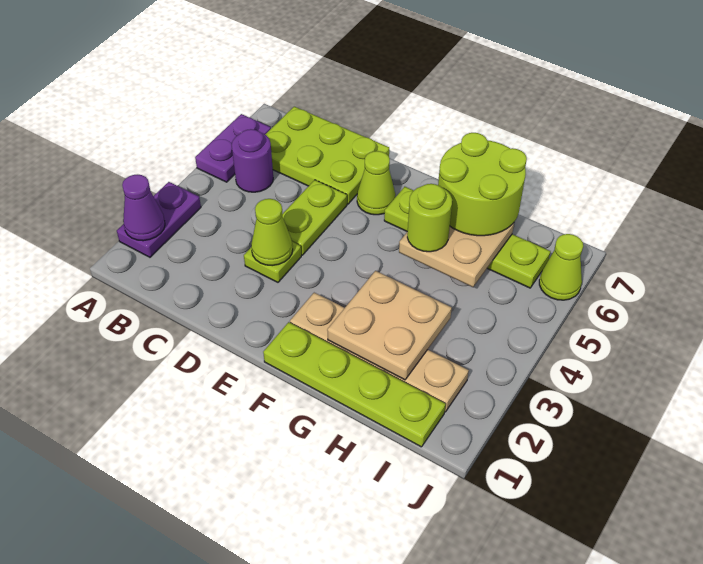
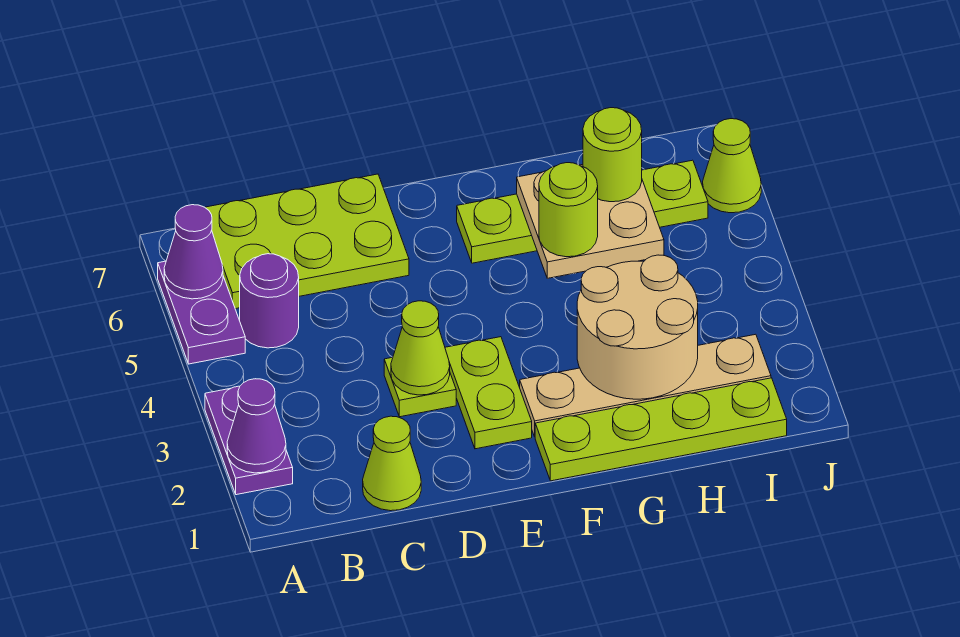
none -> purple 1x1 cone [164,205,223,299]
lime 1x2 plate [282,180,347,255] -> lime 1x2 plate moved to [445,337,532,449]
lime 1x1 cone [357,151,396,215] -> lime 1x1 cone moved to [363,416,421,511]
tan 2x2 plate [327,271,452,380] -> tan 2x2 round brick [577,255,698,399]
lime 2x2 round brick [438,133,527,236] -> lime 1x1 round brick [583,108,642,202]

